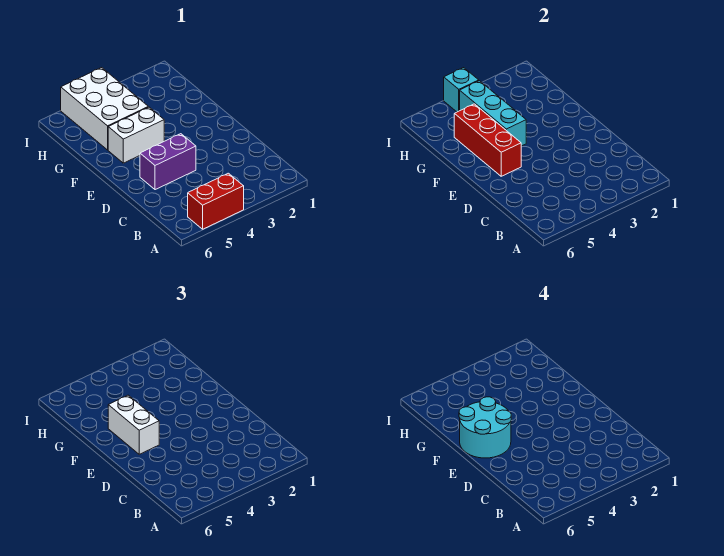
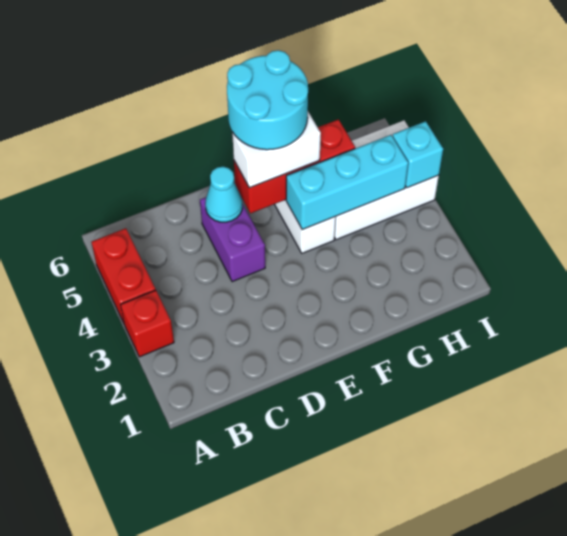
none -> red 1x1 brick [121,290,174,357]
none -> cyan 1x1 cone [205,167,242,222]

